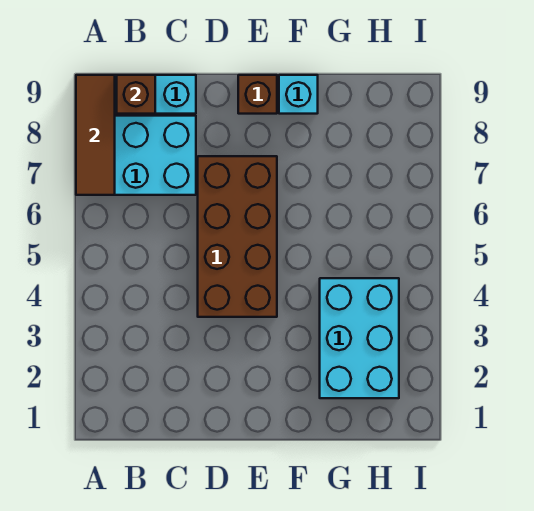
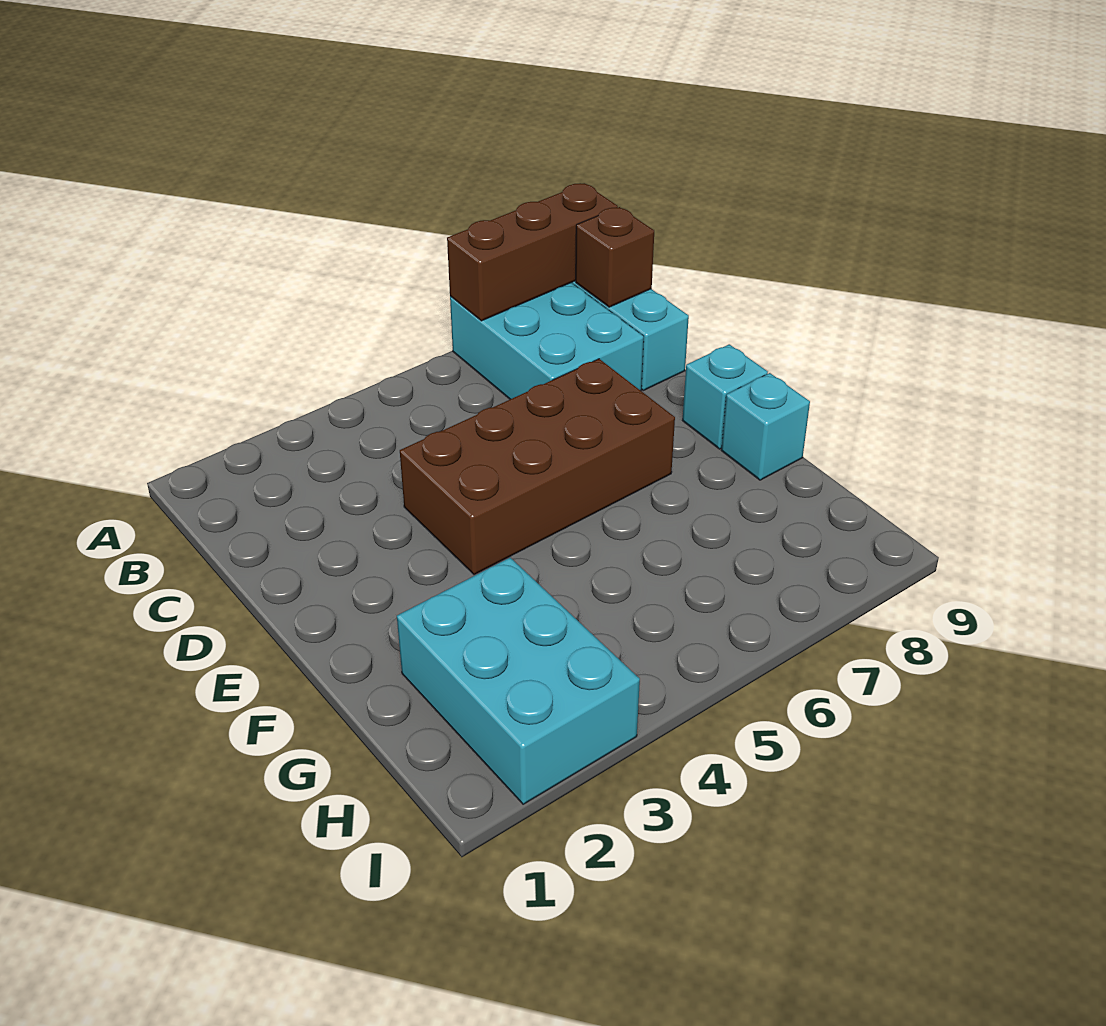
brown 1x3 tile [76,75,115,195] -> brown 1x3 brick [447,183,618,321]
brown 1x1 brick [238,75,277,114] -> cyan 1x1 brick [682,344,768,449]
cyan 2x3 brick [320,278,399,398] -> cyan 2x3 brick turned to [397,558,640,804]

